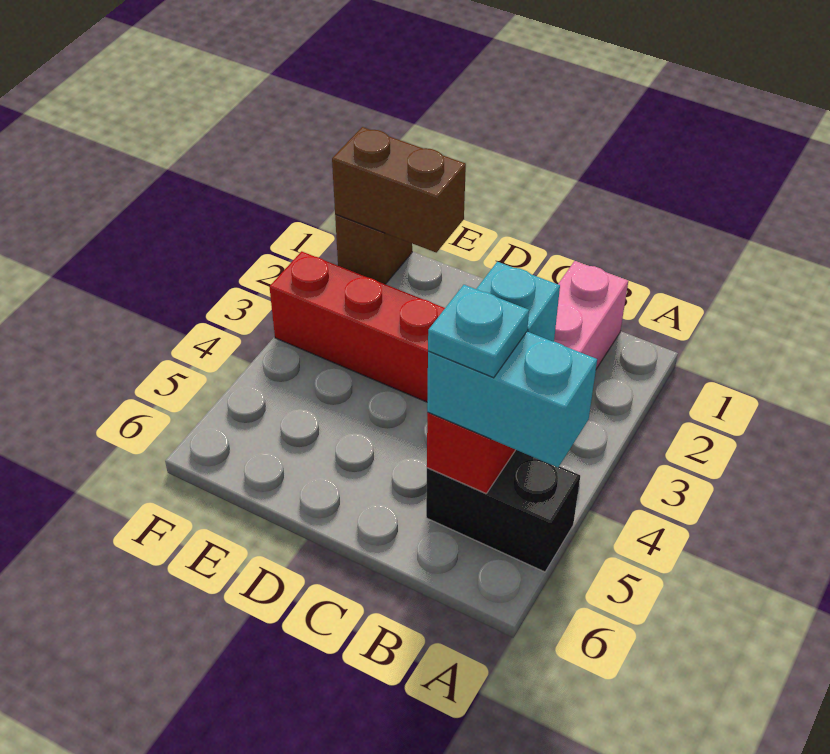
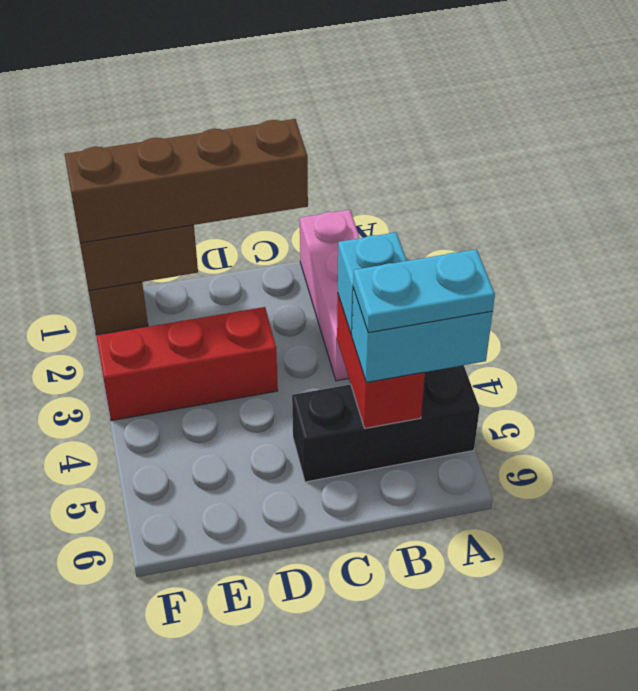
black 1x2 brick [426,450,580,572] -> black 1x3 brick [292,365,480,482]
cyan 1x1 plate [428,285,529,378] -> cyan 1x2 plate [353,249,495,333]
none -> brown 1x4 brick [65,119,308,243]

